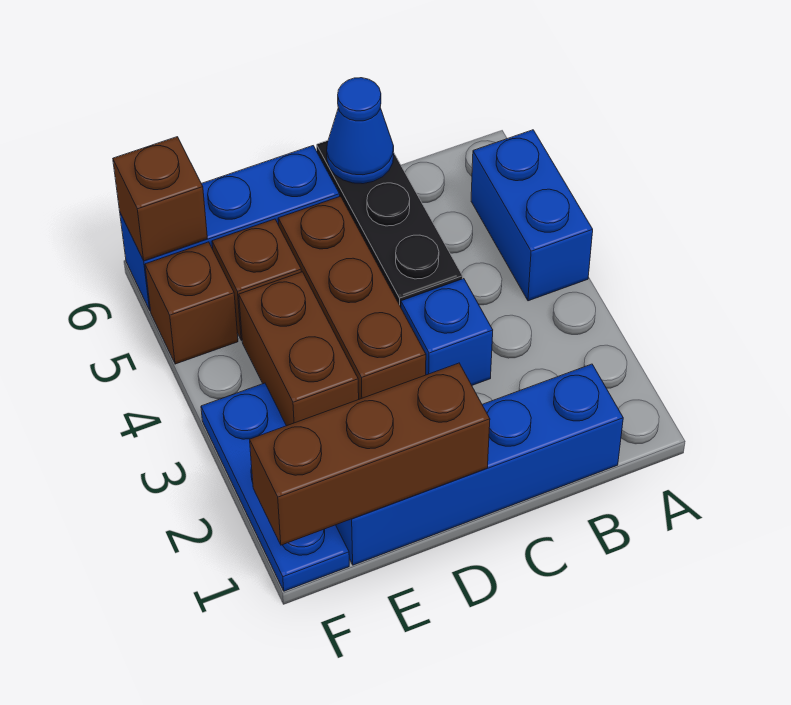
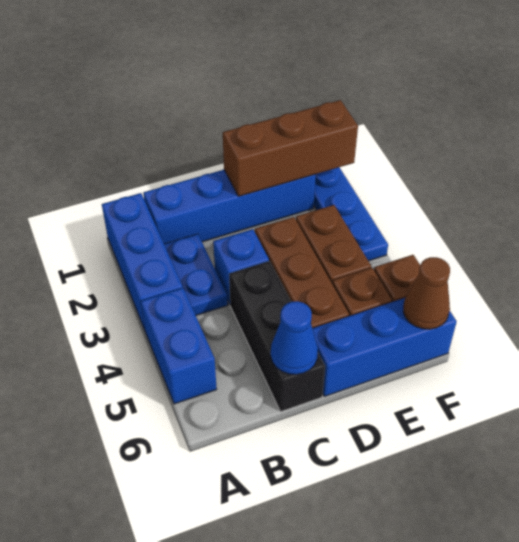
none -> blue 1x3 brick [102,193,183,330]
none -> blue 1x2 plate [164,234,228,315]
brown 1x1 brick [113,137,207,261] -> brown 1x1 cone [403,257,450,329]

